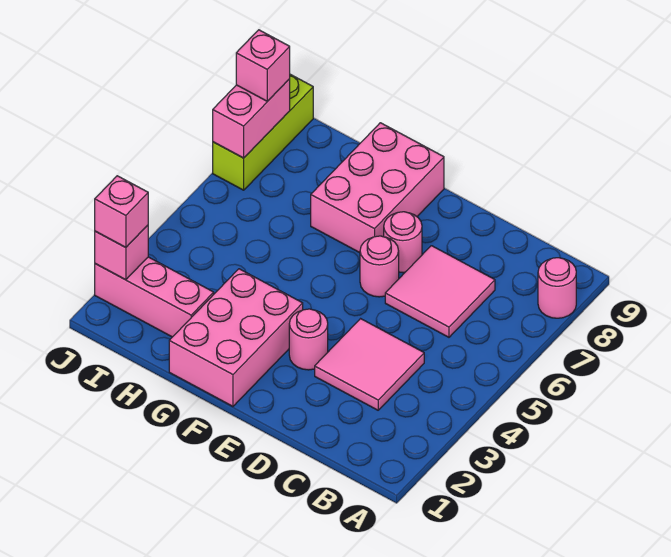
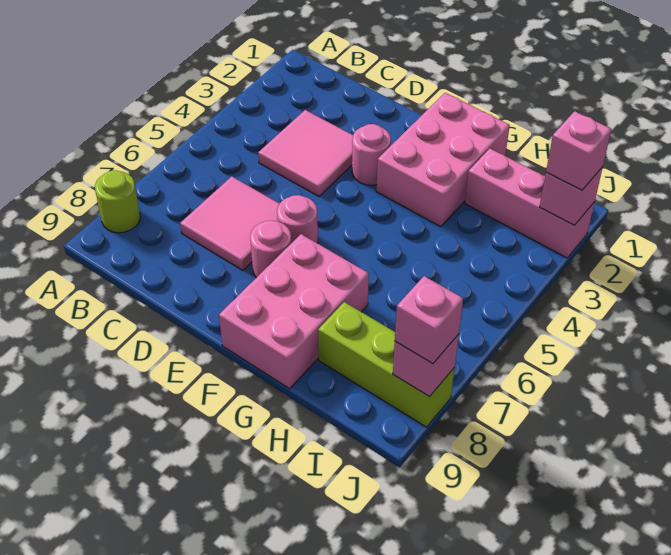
pink 1x1 round brick [538,258,576,318] -> lime 1x1 round brick [95,170,140,233]
lime 1x3 brick [213,74,313,190] -> lime 1x3 brick turned to [318,302,455,427]
pink 1x2 brick [213,79,290,158] -> pink 1x1 brick [393,334,459,397]

